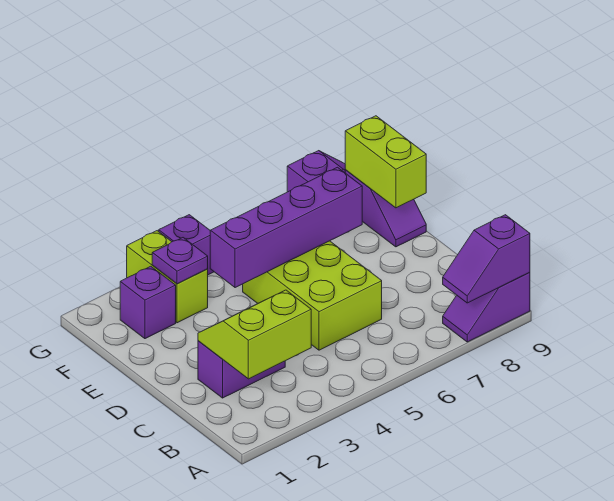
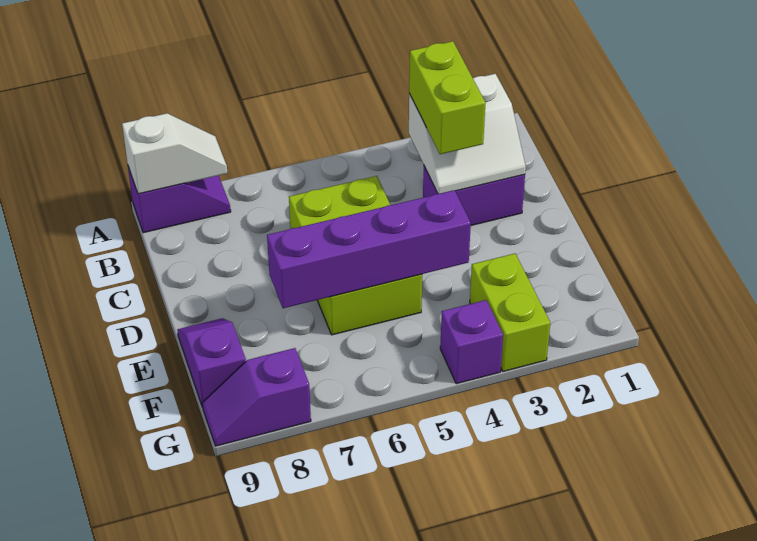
purple 1x2 slope [443,215,530,303] -> white 1x2 slope [122,113,227,194]
lime 2x2 slope [198,290,311,379] -> white 2x2 slope [409,74,526,194]
lime 1x2 brick [345,116,426,208] -> lime 1x2 brick moved to [409,41,486,154]
purple 1x1 brick [120,266,176,339] -> none
purple 1x1 plate [152,238,208,284] -> none

